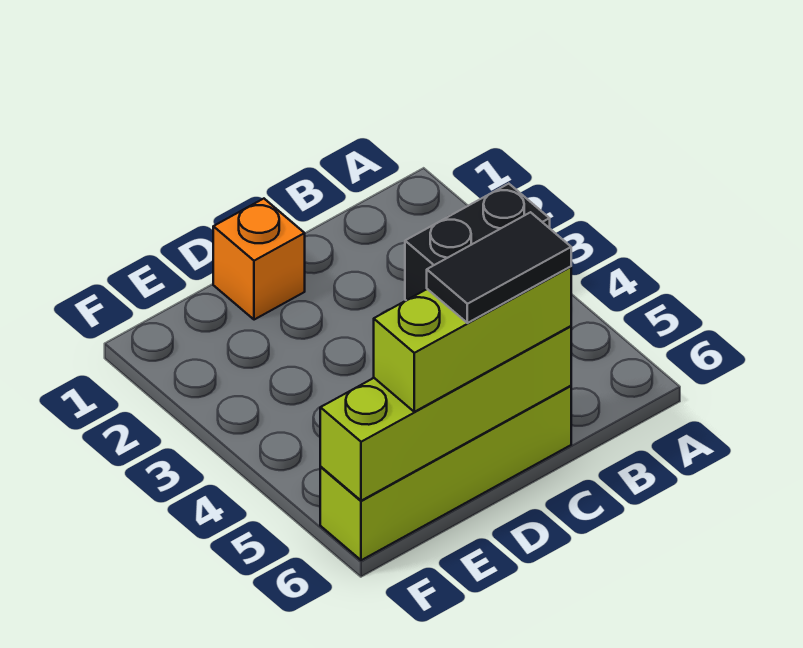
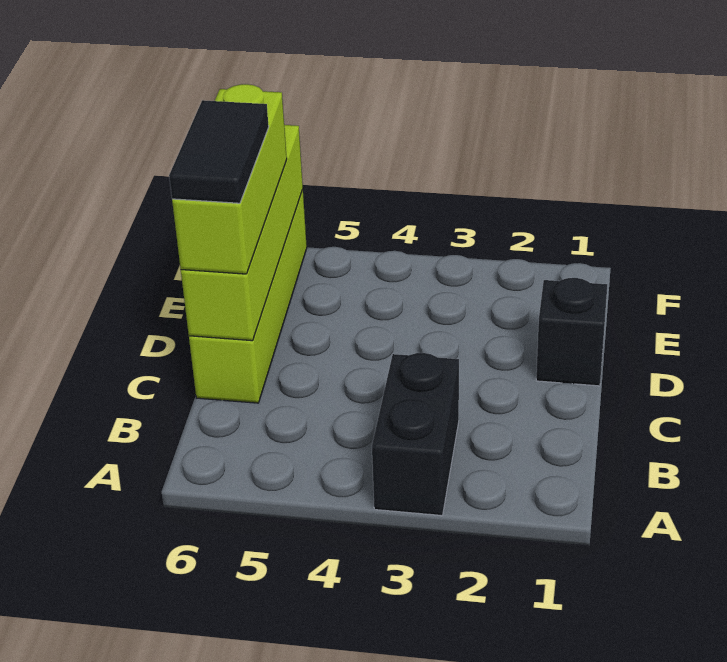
orange 1x1 brick [213,199,305,320] -> black 1x1 brick [536,278,607,386]

